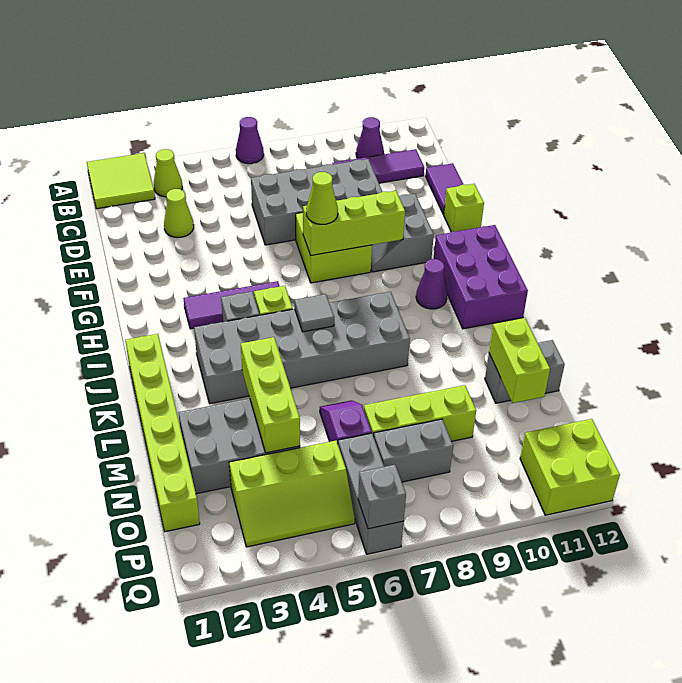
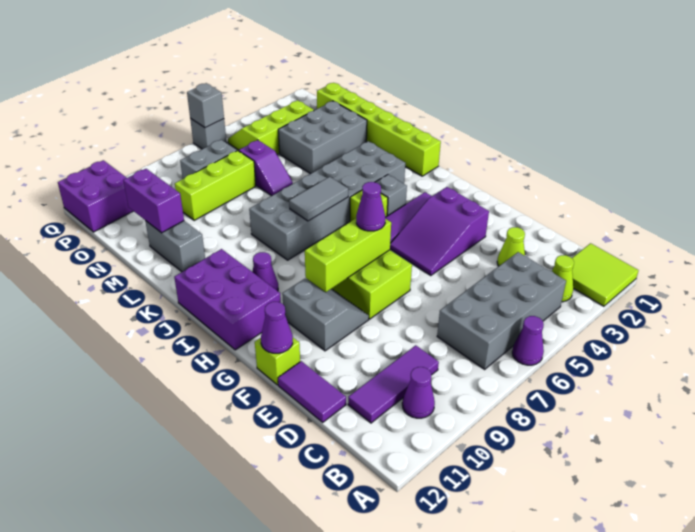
grey 2x4 brick [251,159,382,245] -> grey 2x4 brick moved to [437,252,566,369]
none -> purple 2x3 slope [390,187,489,276]
none -> purple 1x1 cone [261,302,293,353]
lime 1x1 cone [306,172,338,224] -> purple 1x1 cone [356,182,385,231]
grey 1x1 tile [294,294,334,332] -> grey 1x2 tile [289,177,348,221]
lime 1x3 brick [241,337,300,453] -> none
grey 1x2 brick [485,340,565,403] -> grey 1x2 brick turned to [145,221,205,272]
lime 1x2 brick [489,318,550,403] -> purple 1x2 brick [123,169,184,233]
grey 1x3 brick [338,433,404,554] -> grey 1x1 brick [190,118,227,149]
lime 2x2 brick [520,419,620,515] -> purple 2x2 brick [58,160,133,232]

